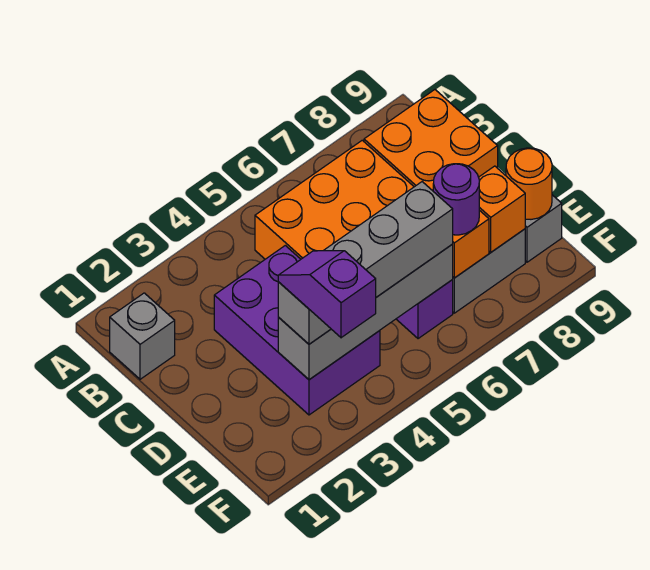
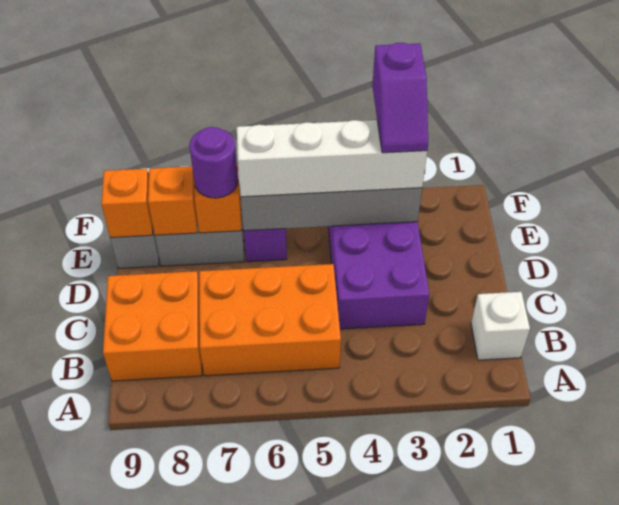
grey 1x1 brick [110,293,175,379] -> white 1x1 brick [471,292,530,360]
grey 1x4 brick [278,182,453,344] -> white 1x4 brick [237,120,427,197]
orange 1x1 round brick [506,148,552,219] -> orange 1x1 brick [101,169,153,238]

